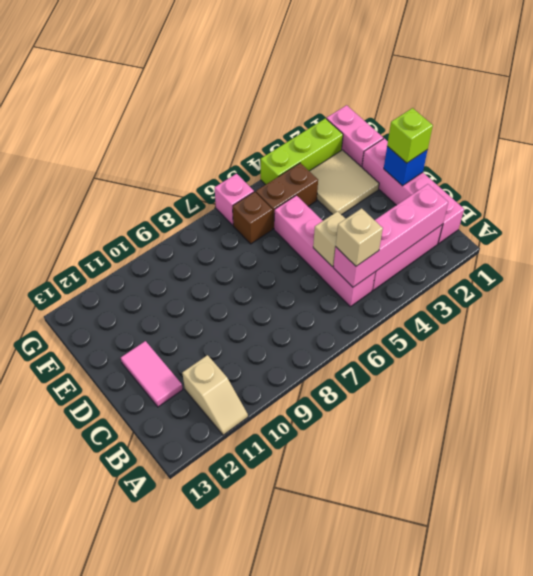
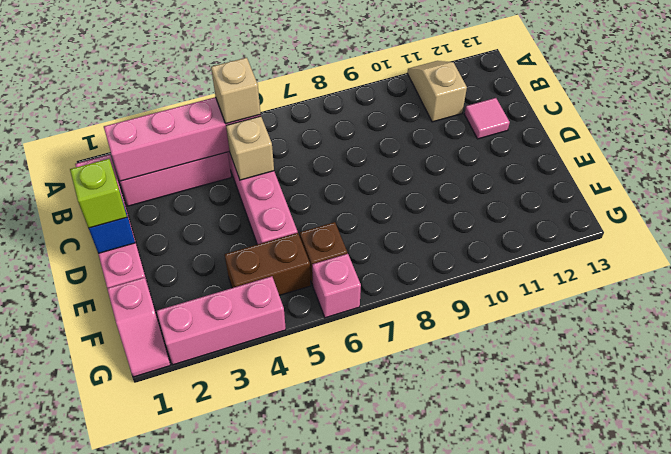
pink 1x2 tile [121,341,183,407] -> pink 1x1 tile [464,98,510,139]
tan 2x2 tile [310,150,379,215] -> none
pink 1x2 brick [326,105,383,167] -> pink 1x2 slope [107,277,170,377]
lime 1x3 brick [261,118,343,185] -> pink 1x3 brick [157,276,286,365]

